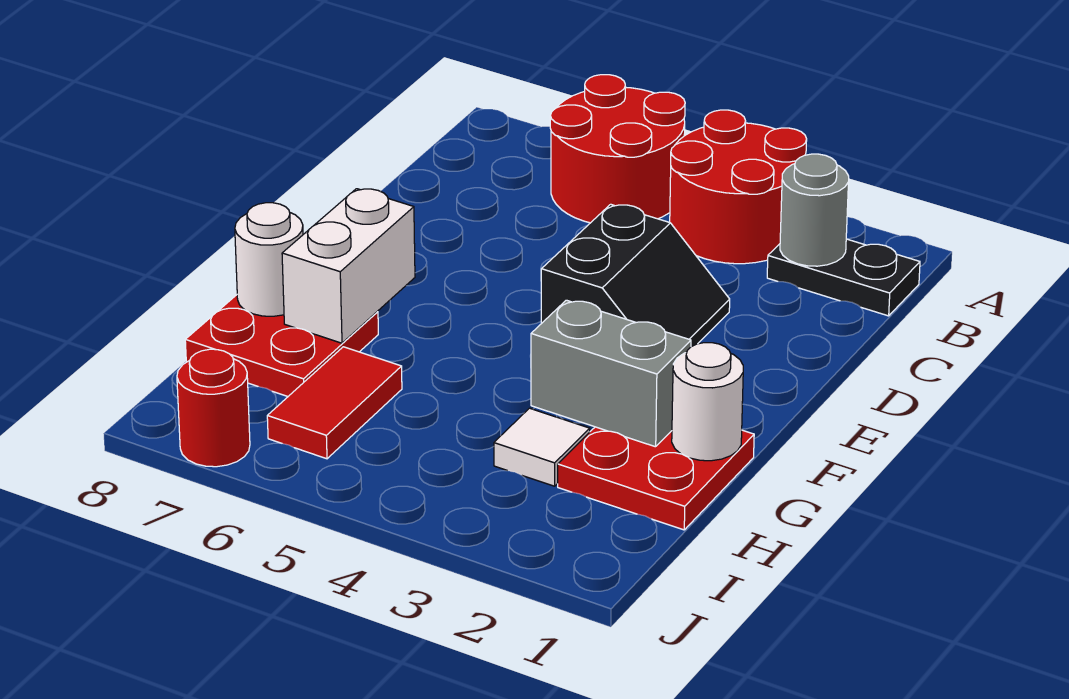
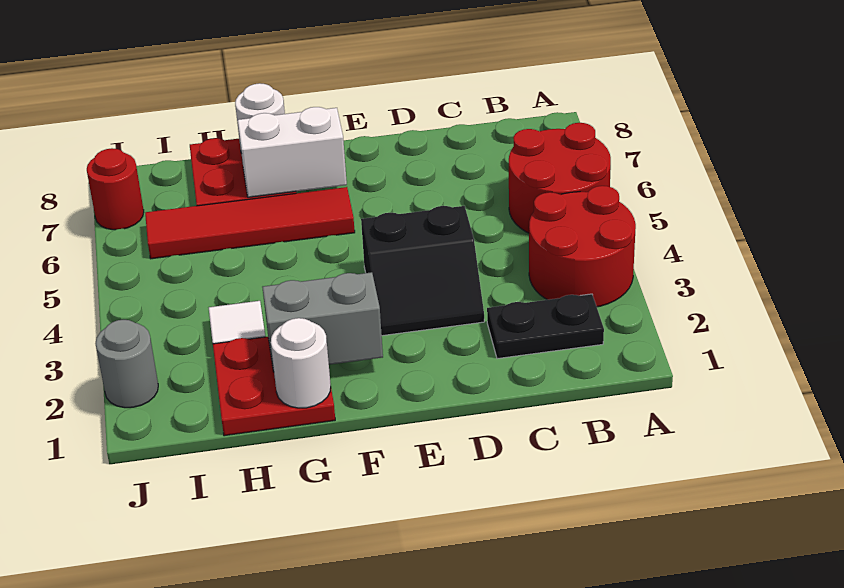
black 1x2 plate [767,239,920,316] -> black 1x2 plate turned to [487,294,604,359]
grey 1x1 round brick [780,154,849,266] -> grey 1x1 round brick moved to [95,320,158,408]
grey 1x2 brick [531,300,691,447] -> grey 1x2 brick turned to [262,272,383,372]
red 1x2 tile [267,347,402,459] -> red 1x4 tile [145,187,355,259]

